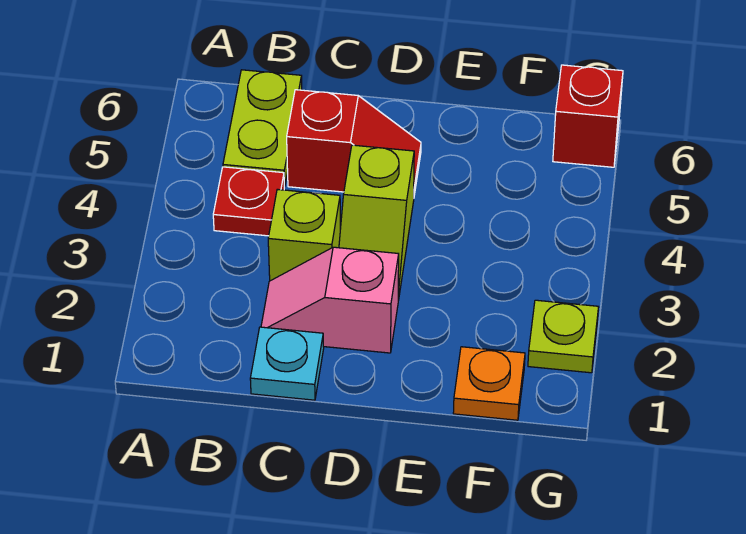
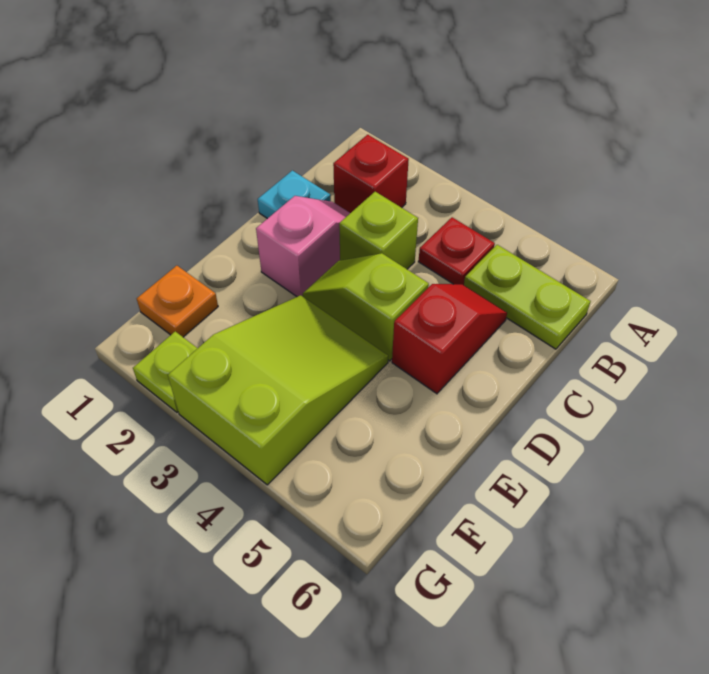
red 1x2 slope [287,90,421,195] -> red 1x2 slope turned to [392,284,507,394]
none -> lime 2x3 slope [168,295,388,485]
red 1x1 brick [553,65,623,167] -> red 1x1 brick moved to [333,135,409,213]

